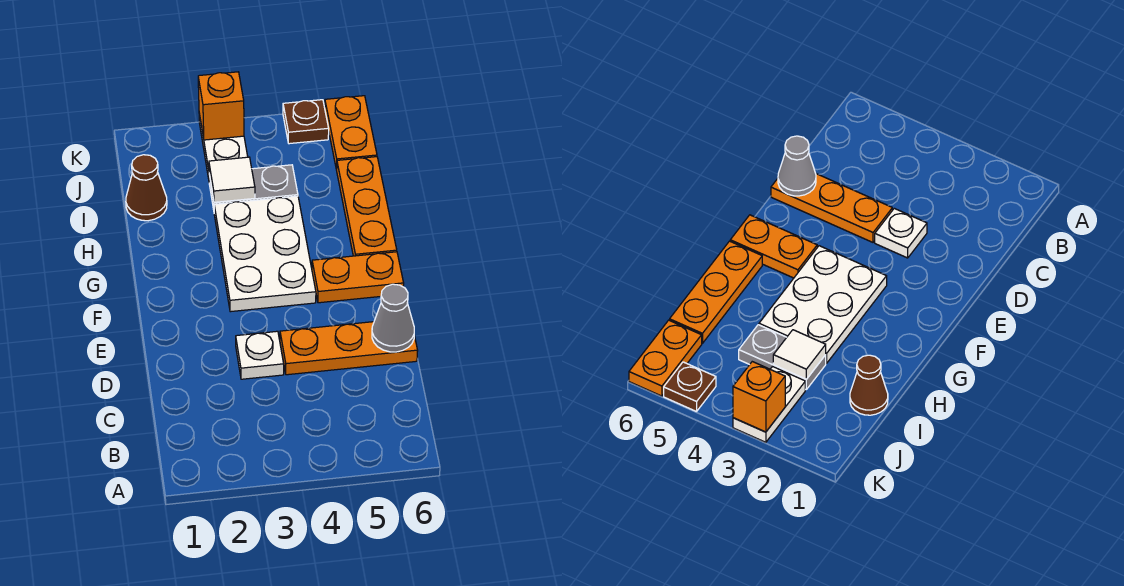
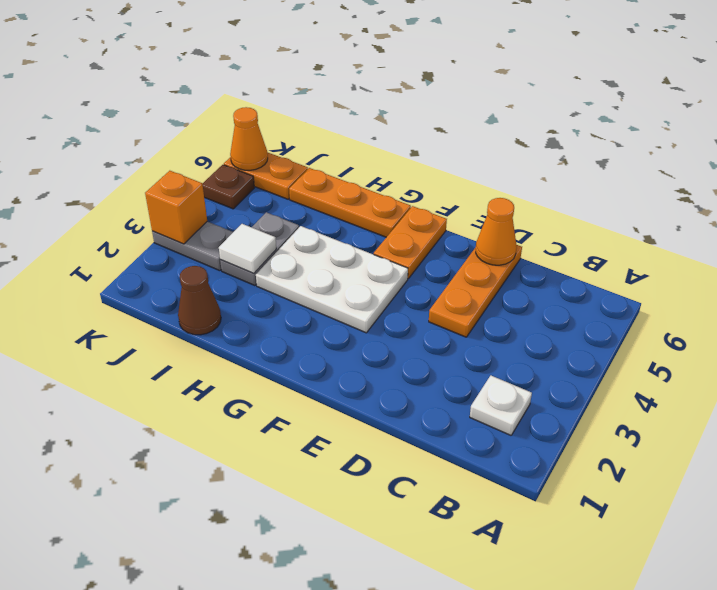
white 1x1 plate [236,331,284,379] -> white 1x1 plate moved to [470,376,532,435]
grey 1x1 cone [372,284,414,352] -> orange 1x1 cone [476,198,517,265]
white 1x2 plate [199,114,248,179] -> grey 1x2 plate [152,222,233,271]
none -> orange 1x1 cone [230,107,268,170]

